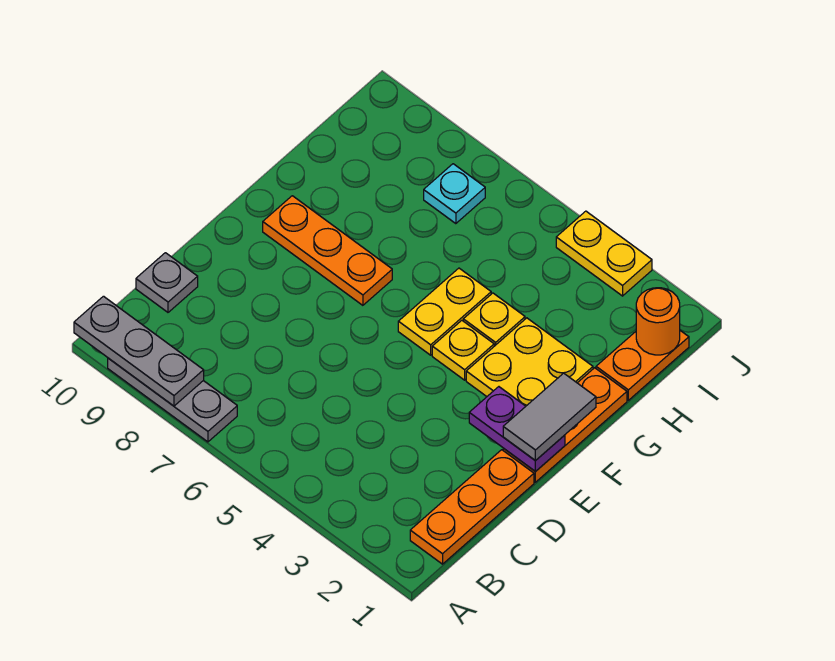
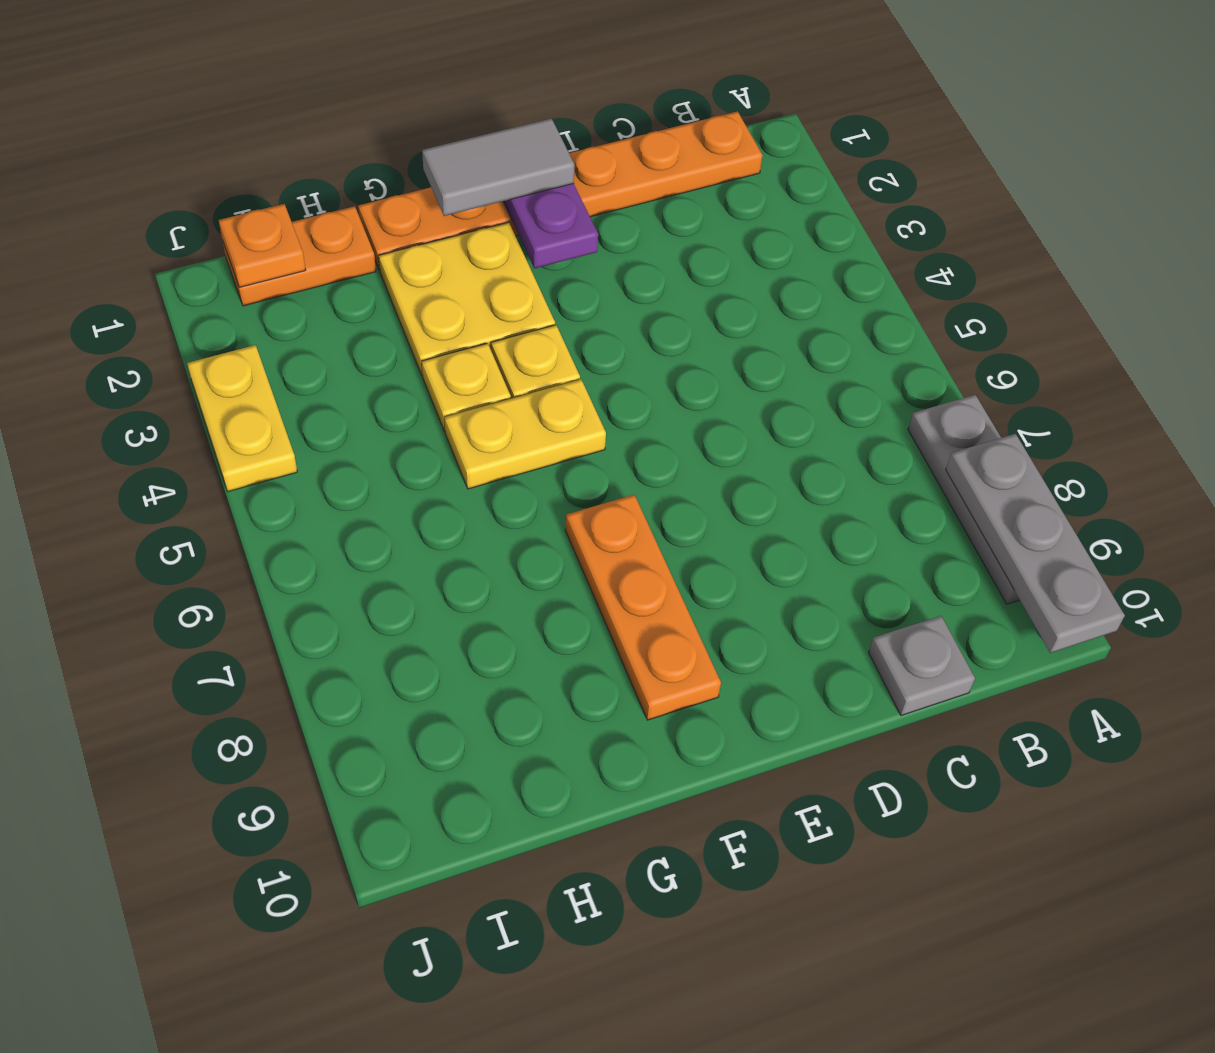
orange 1x1 round brick [636,288,680,355] -> orange 1x1 plate [219,204,306,287]
cyan 1x1 plate [424,164,485,224] -> none

